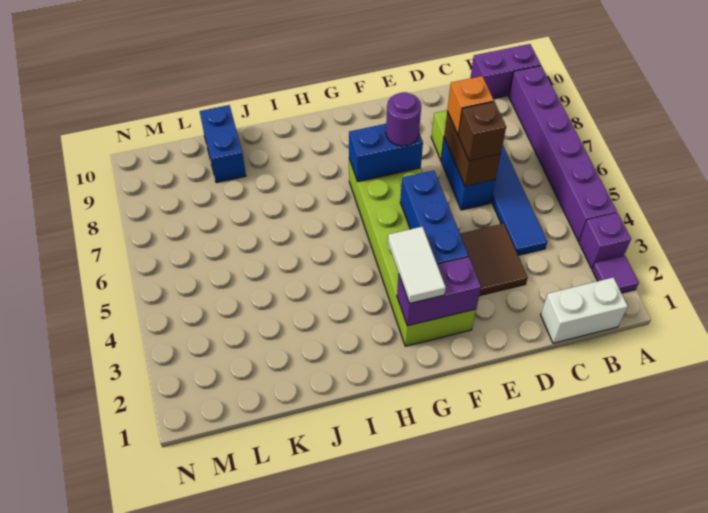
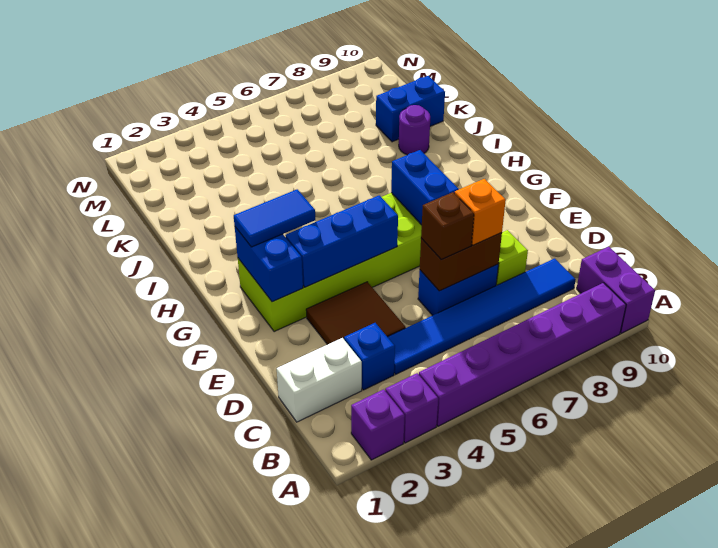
purple 1x1 tile [592,256,639,293] -> purple 1x1 brick [351,389,405,460]
white 1x2 brick [541,277,628,343] -> white 1x2 brick turned to [277,338,362,422]
none -> blue 1x1 brick [344,323,395,390]
purple 1x2 brick [397,257,481,326] -> blue 1x2 brick [235,227,303,302]
purple 1x1 round brick [386,92,421,146] -> purple 1x1 round brick moved to [399,105,430,155]
white 1x2 tile [388,227,446,303] -> blue 1x2 tile [234,189,315,247]

